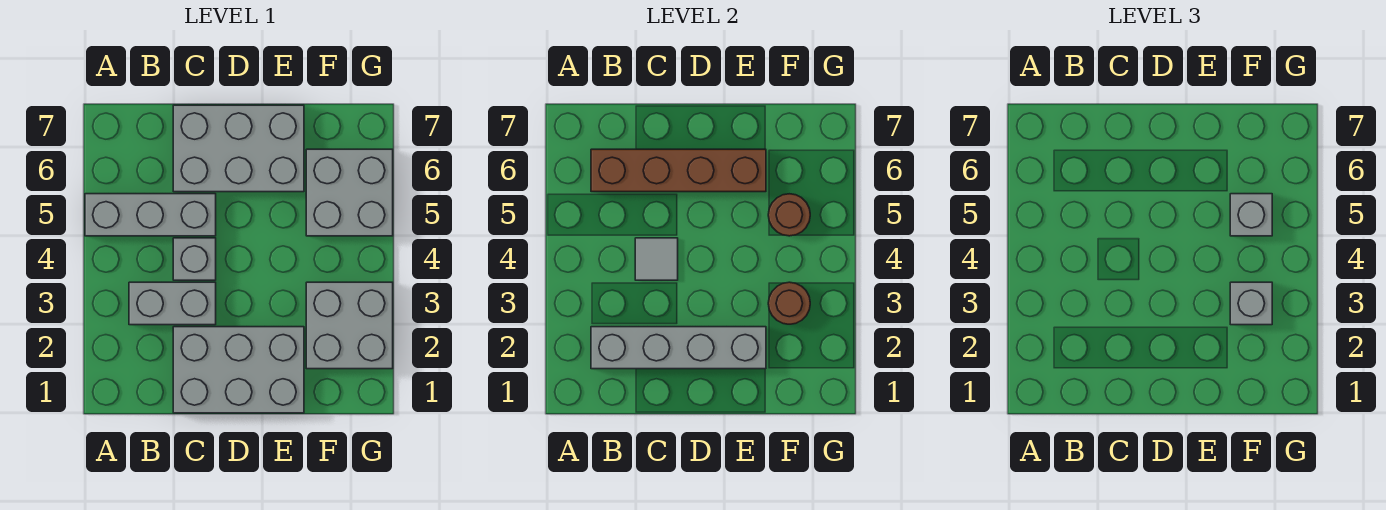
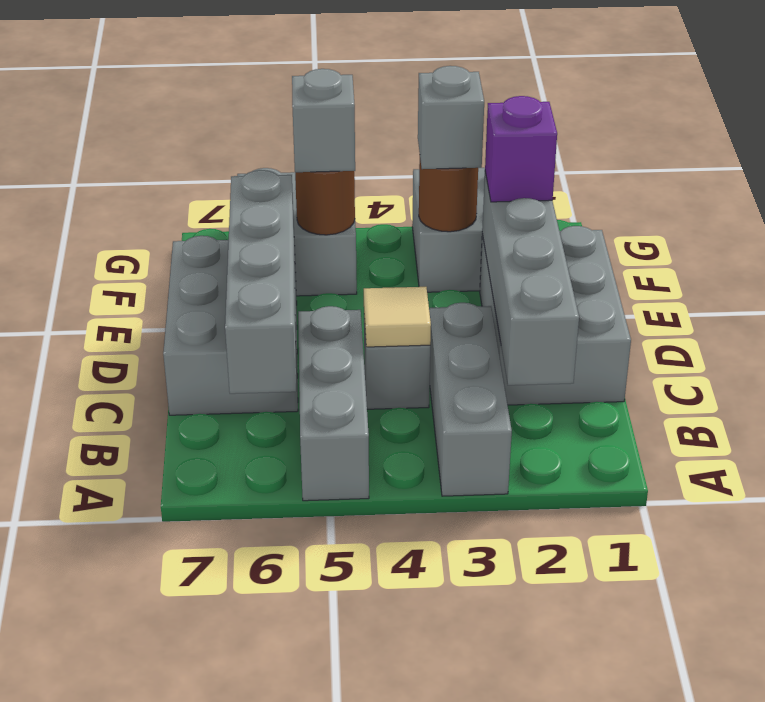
grey 1x2 brick [129,282,216,325] -> grey 1x3 brick [429,303,512,496]
brown 1x4 brick [591,149,766,192] -> grey 1x4 brick [225,170,296,394]
grey 1x1 tile [635,238,678,280] -> tan 1x1 tile [364,287,431,347]
none -> purple 1x1 brick [485,96,557,202]

